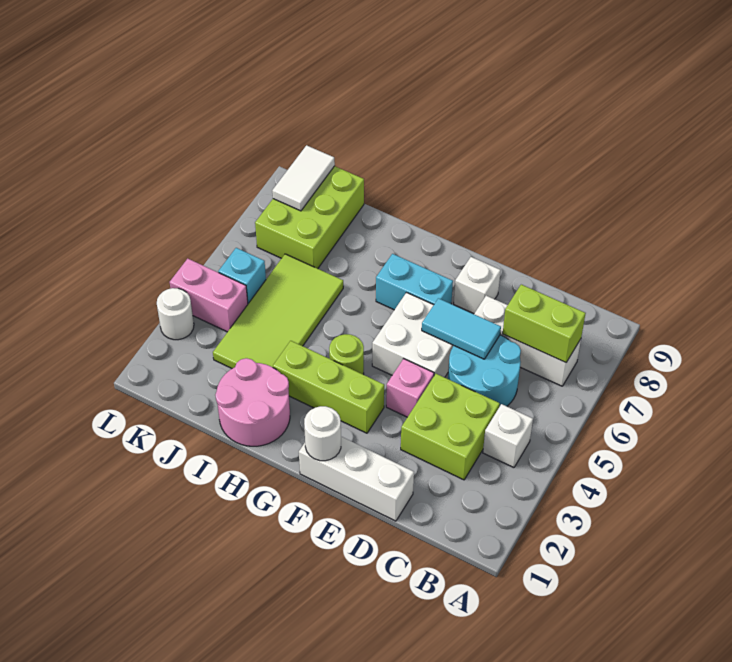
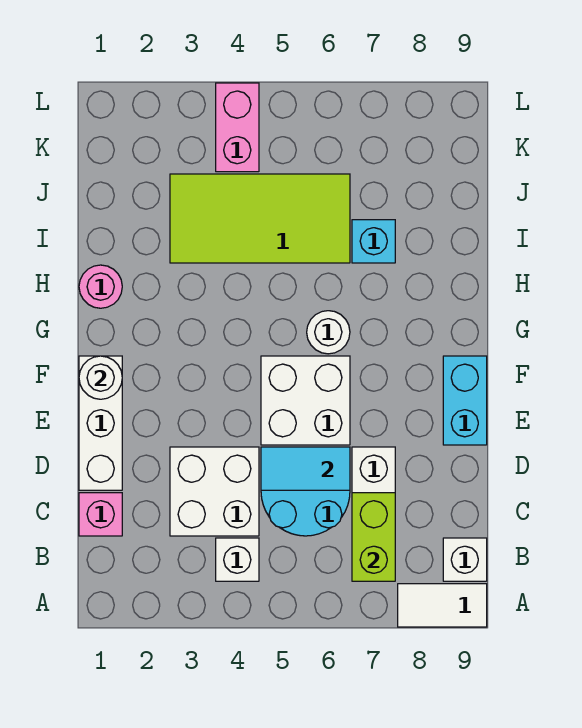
lime 2x2 brick [401,374,500,480] -> white 2x2 brick [170,447,259,536]
cyan 1x2 tile [422,298,501,359] -> cyan 1x2 tile turned to [261,447,350,490]
pink 1x1 brick [386,359,434,417] -> pink 1x1 brick moved to [79,493,122,536]
white 1x1 brick [454,257,501,313] -> white 1x1 brick moved to [443,538,487,581]
lime 1x3 brick [273,341,384,433] -> none
cyan 1x2 brick [376,254,453,310] -> cyan 1x2 brick moved to [443,356,487,445]
lime 1x1 round brick [329,334,364,375] -> none
pink 2x2 round brick [215,358,290,446] -> pink 1x1 round brick [79,265,122,308]
lime 2x3 brick [255,166,364,269] -> none
cyan 1x1 brick [218,248,266,304] -> cyan 1x1 brick moved to [352,220,395,263]
white 1x2 tile [272,145,335,211] -> white 1x2 tile moved to [398,584,487,627]
white 1x1 round brick [157,288,194,340] -> white 1x1 round brick moved to [307,311,350,354]

